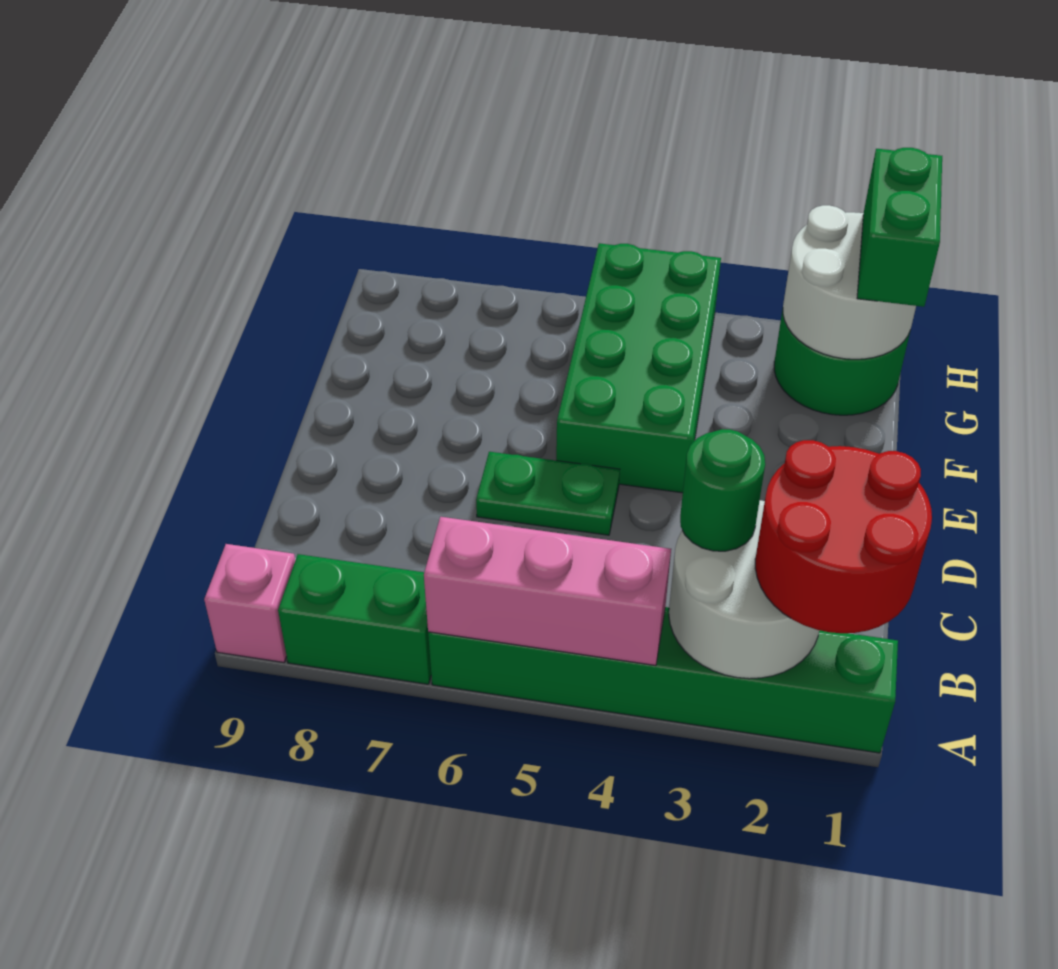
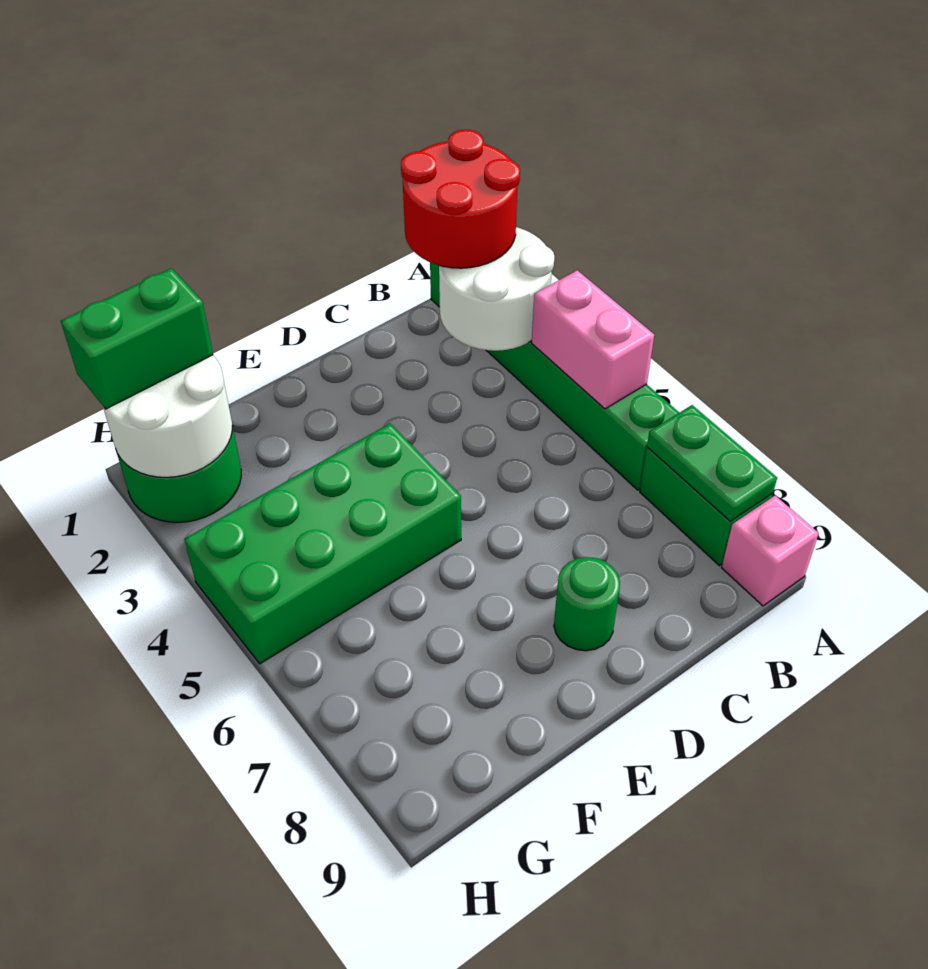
pink 1x3 brick [424,517,671,666] -> pink 1x2 brick [532,270,654,409]
green 1x1 round brick [680,429,765,551] -> green 1x1 round brick moved to [554,557,620,651]
green 1x2 plate [476,452,620,535] -> green 1x2 plate moved to [647,405,777,521]

